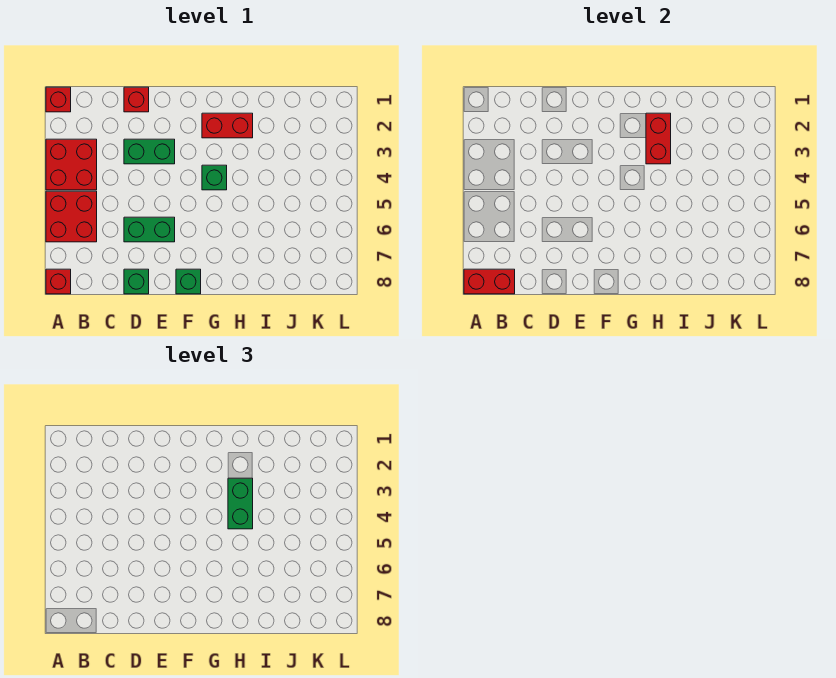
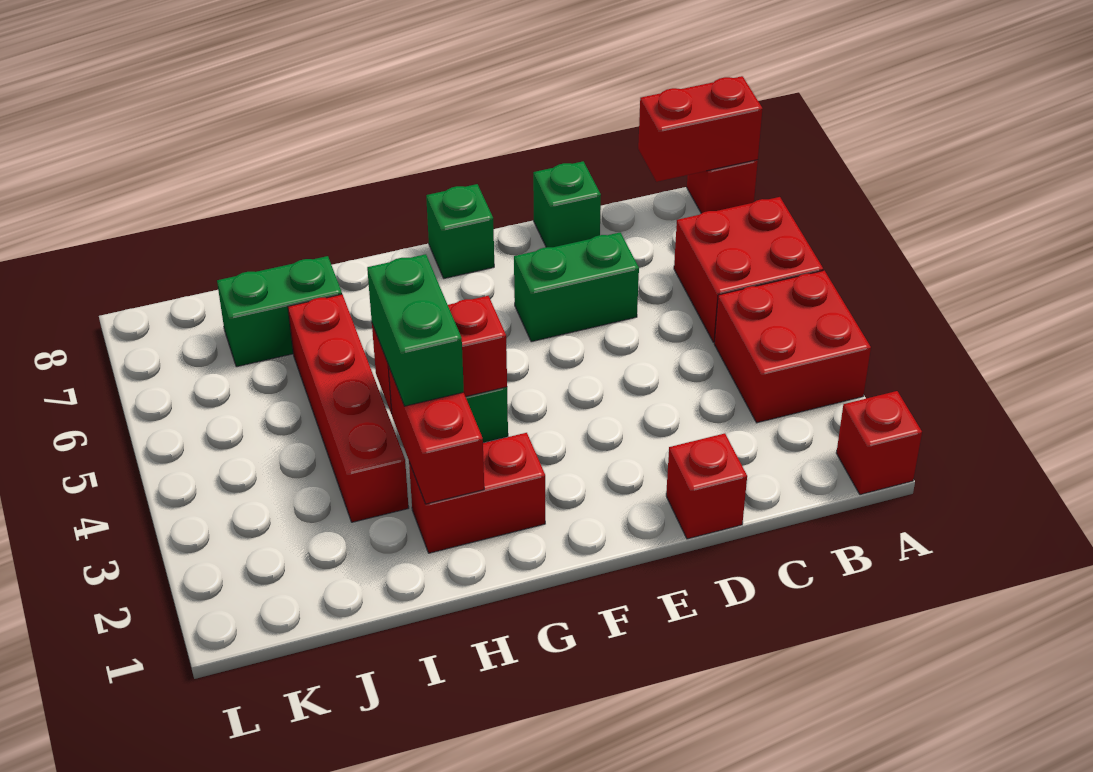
green 1x2 brick [124,139,175,164] -> green 1x2 brick moved to [217,256,342,367]
none -> red 1x2 brick [372,296,507,414]
none -> red 1x4 brick [288,294,409,522]

